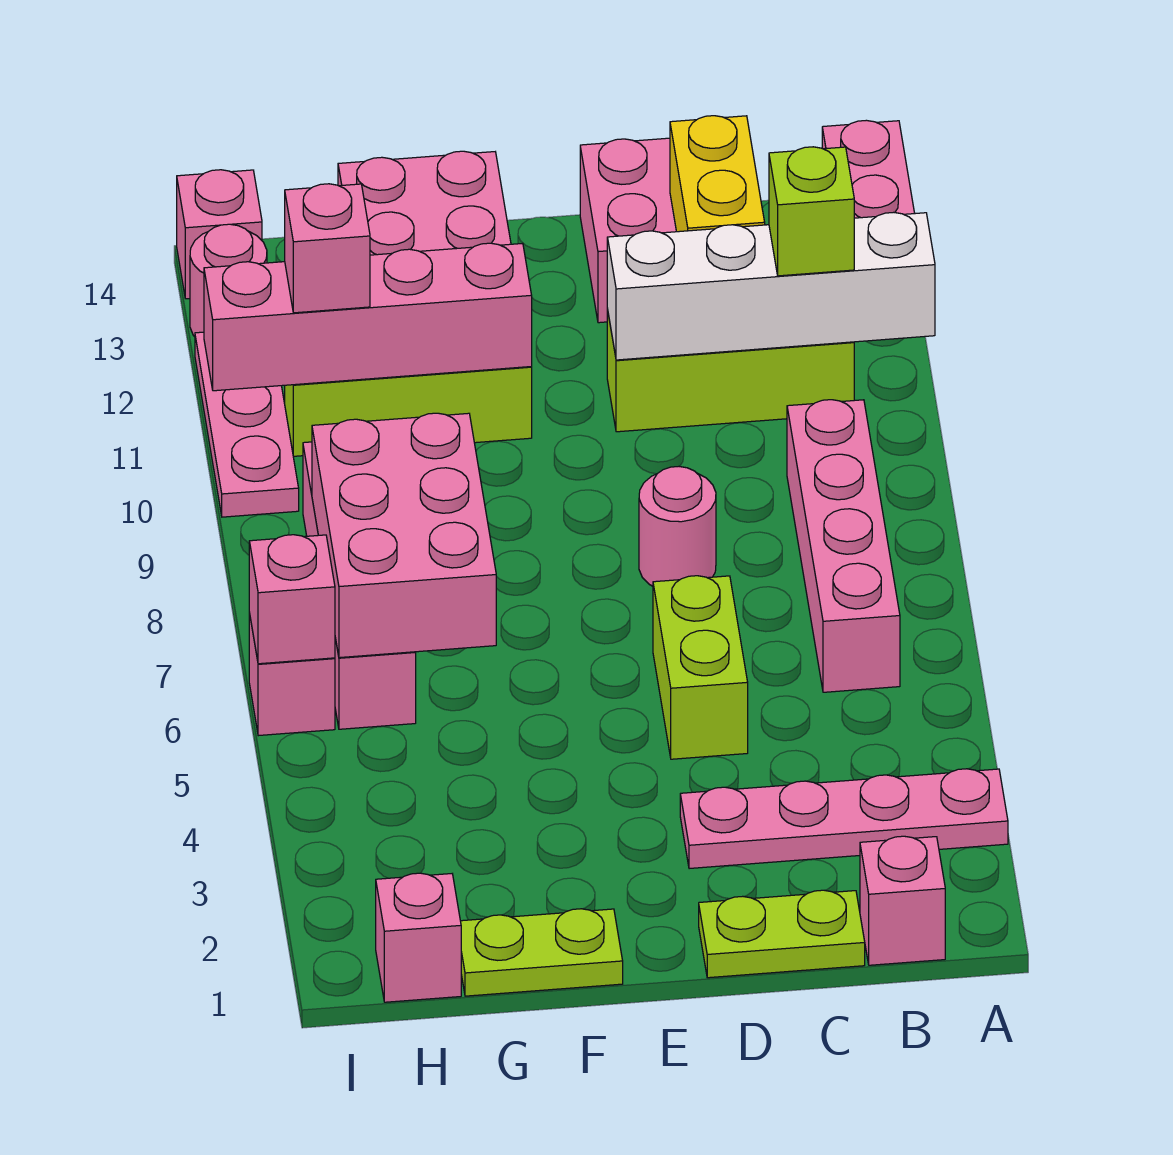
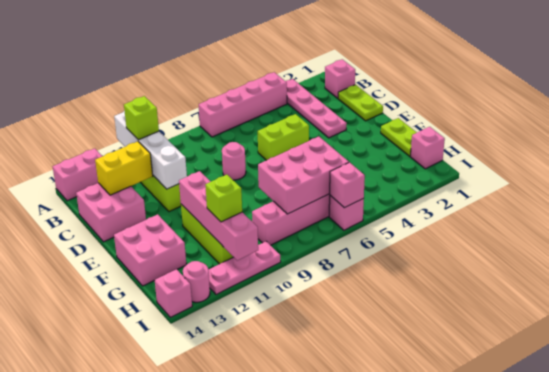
pink 1x4 brick [787,400,900,692] -> pink 1x4 brick moved to [199,72,287,137]
pink 1x1 brick [285,184,370,313] -> lime 1x1 brick [205,175,242,222]

